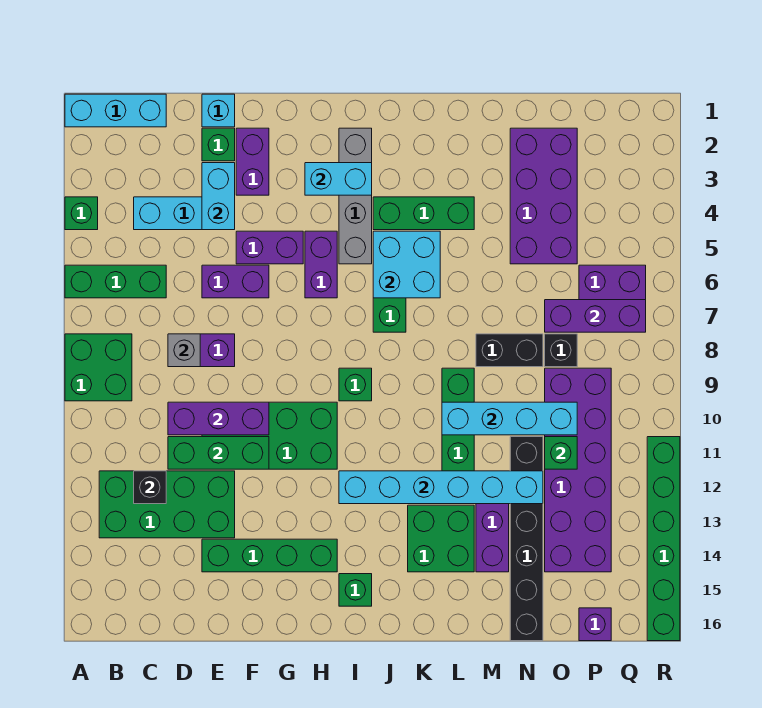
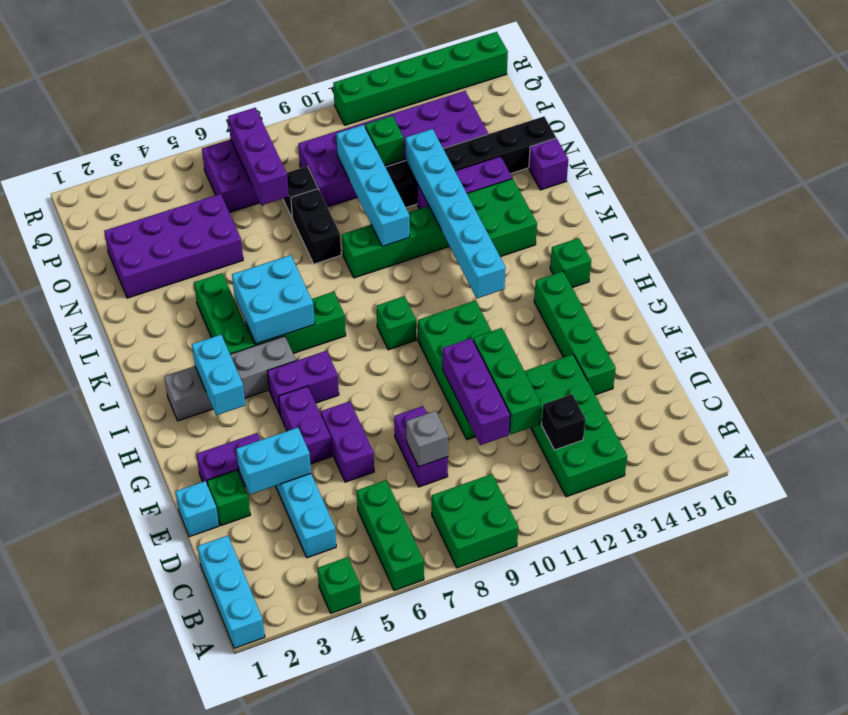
purple 1x1 brick [579,608,611,641] -> purple 1x1 brick moved to [529,138,568,190]

